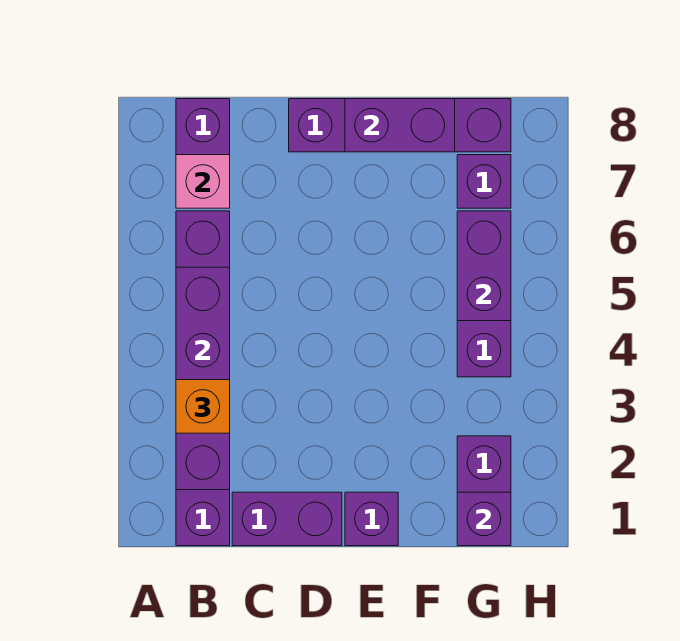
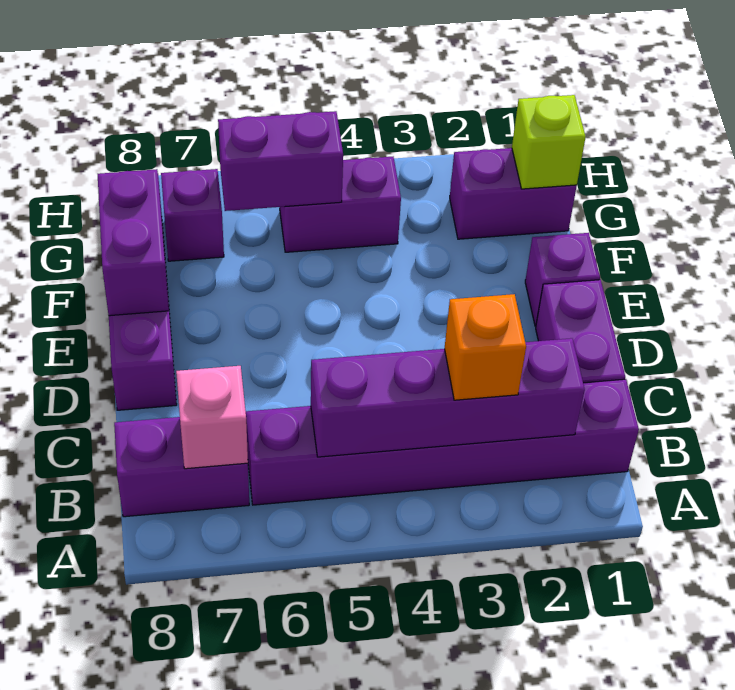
purple 1x1 brick [457,492,511,546] -> lime 1x1 brick [512,95,586,189]

